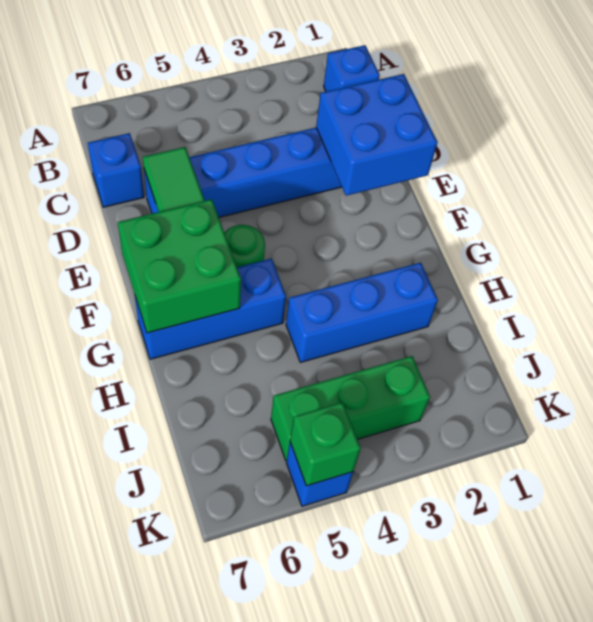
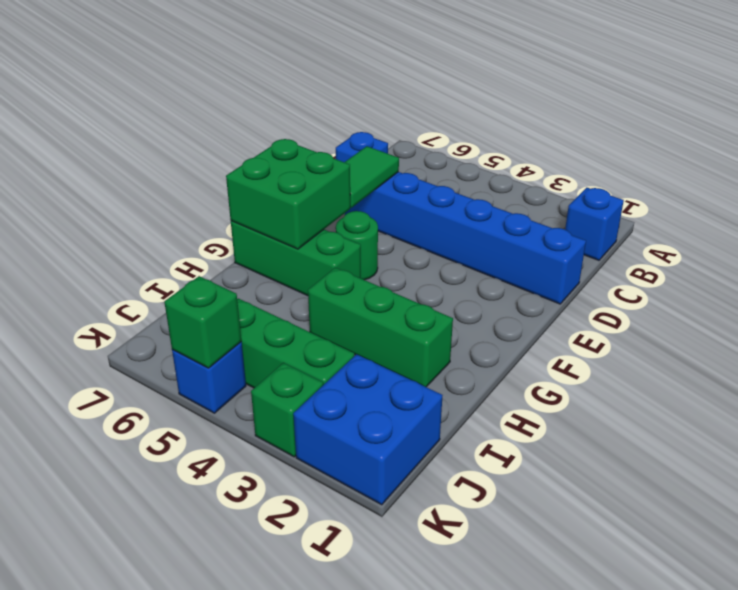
blue 2x2 brick [316,74,438,196] -> blue 2x2 brick moved to [293,354,443,505]
blue 1x3 brick [135,258,286,359] -> green 1x3 brick [231,221,361,296]
blue 1x3 brick [286,263,438,362] -> green 1x3 brick [308,268,453,387]
none -> green 1x1 brick [251,363,323,457]

